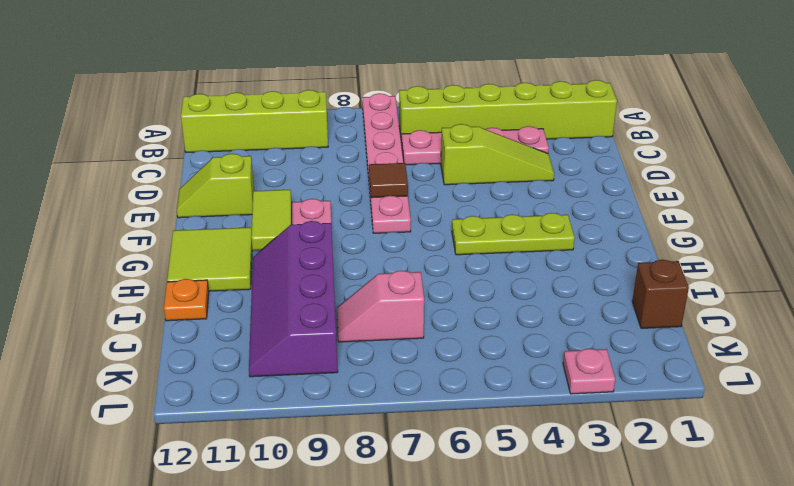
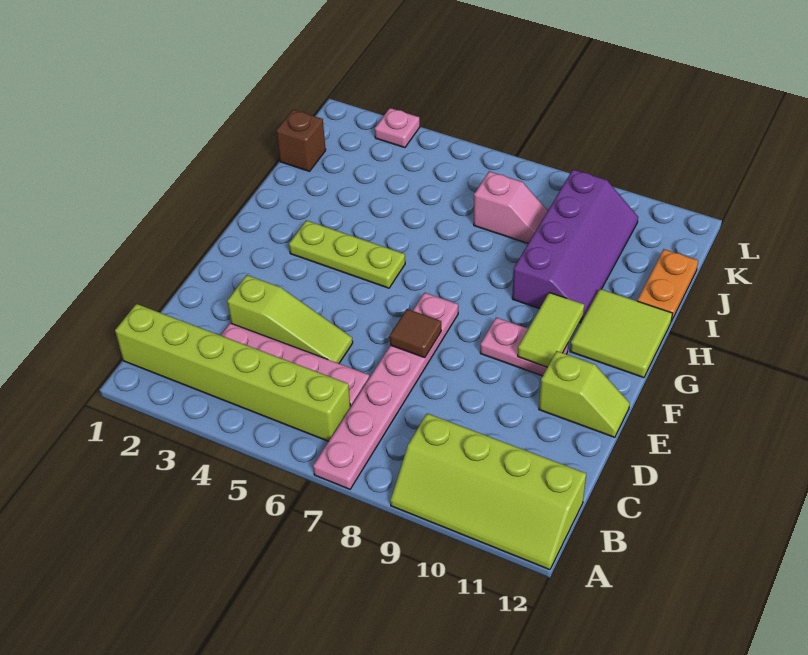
lime 1x3 slope [441,124,554,185] -> lime 1x3 slope turned to [227,275,353,363]
orange 1x1 plate [164,279,209,321] -> orange 1x2 plate [637,249,698,321]

